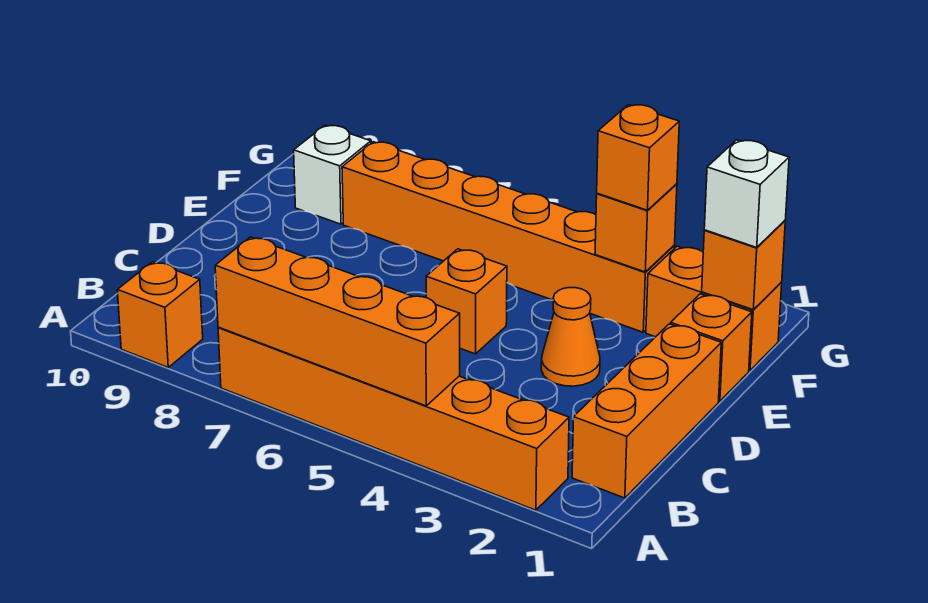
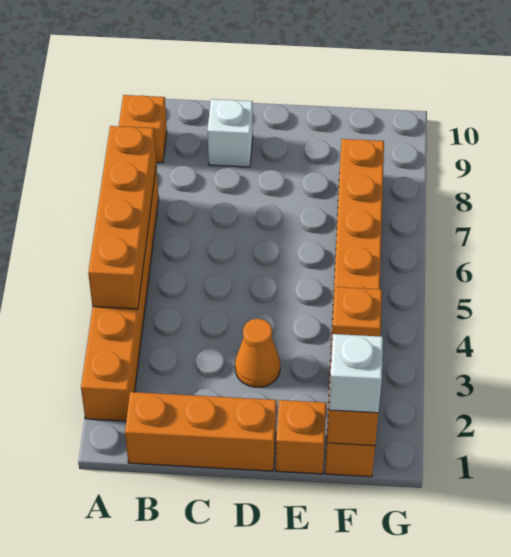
orange 1x1 brick [426,249,507,354] -> none
orange 1x1 brick [597,105,679,210] -> none
white 1x1 brick [294,125,371,224] -> white 1x1 brick moved to [208,99,253,167]

